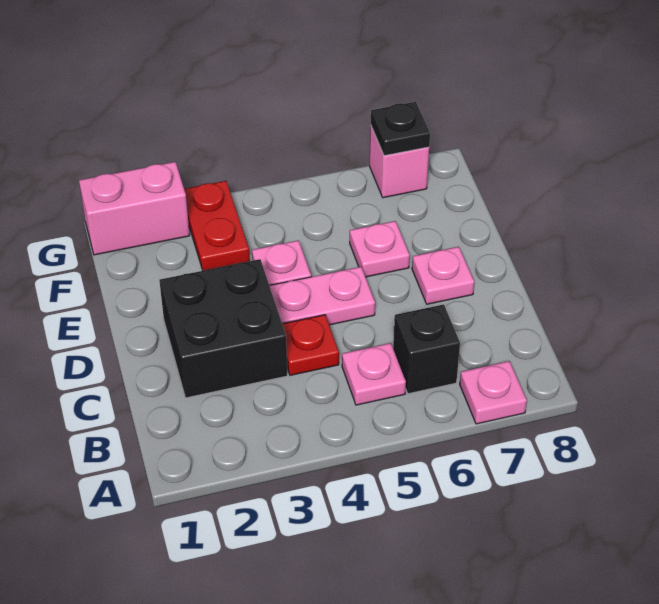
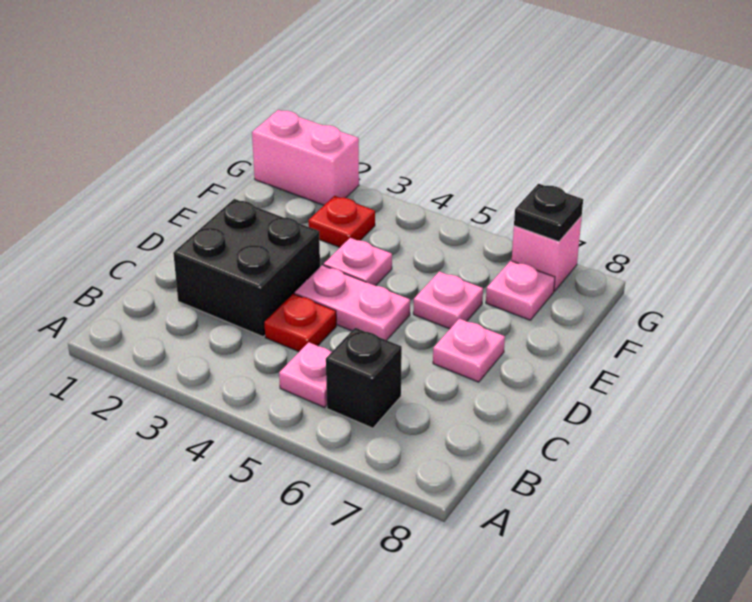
pink 1x1 plate [460,361,527,424] -> pink 1x1 plate moved to [486,261,555,320]
red 1x2 plate [184,181,250,271] -> red 1x1 plate [308,196,375,247]

